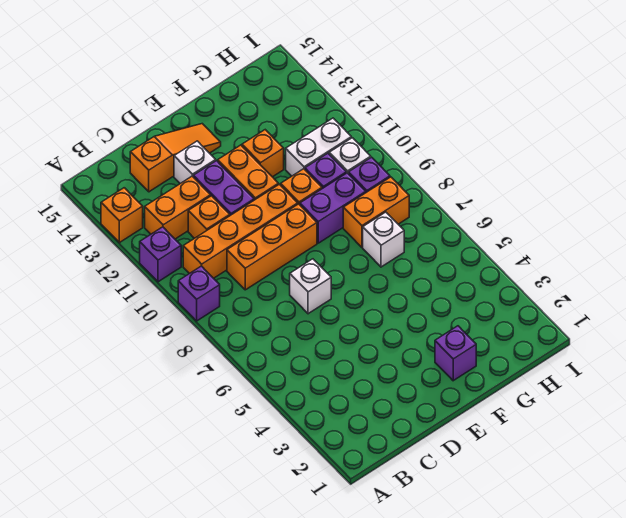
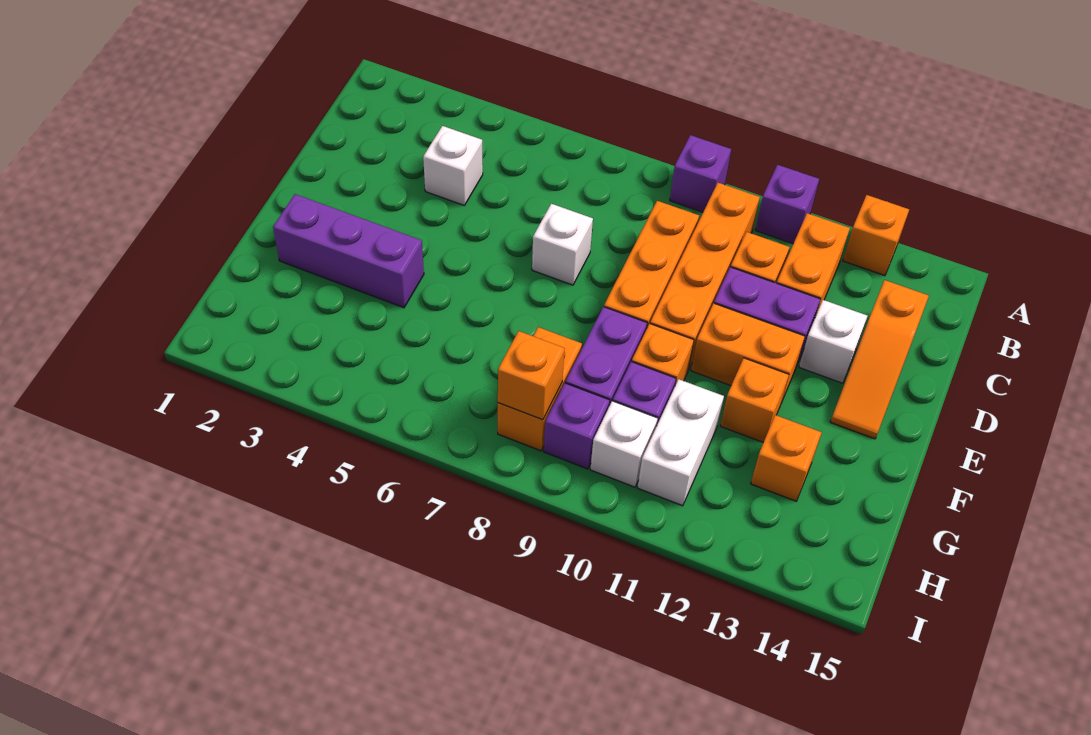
purple 1x1 brick [435,326,476,381] -> purple 1x3 brick [273,194,424,308]
white 1x1 brick [363,212,404,267] -> white 1x1 brick moved to [423,126,483,206]
none -> orange 1x1 brick [751,415,822,501]
none -> orange 1x1 brick [498,331,564,420]

